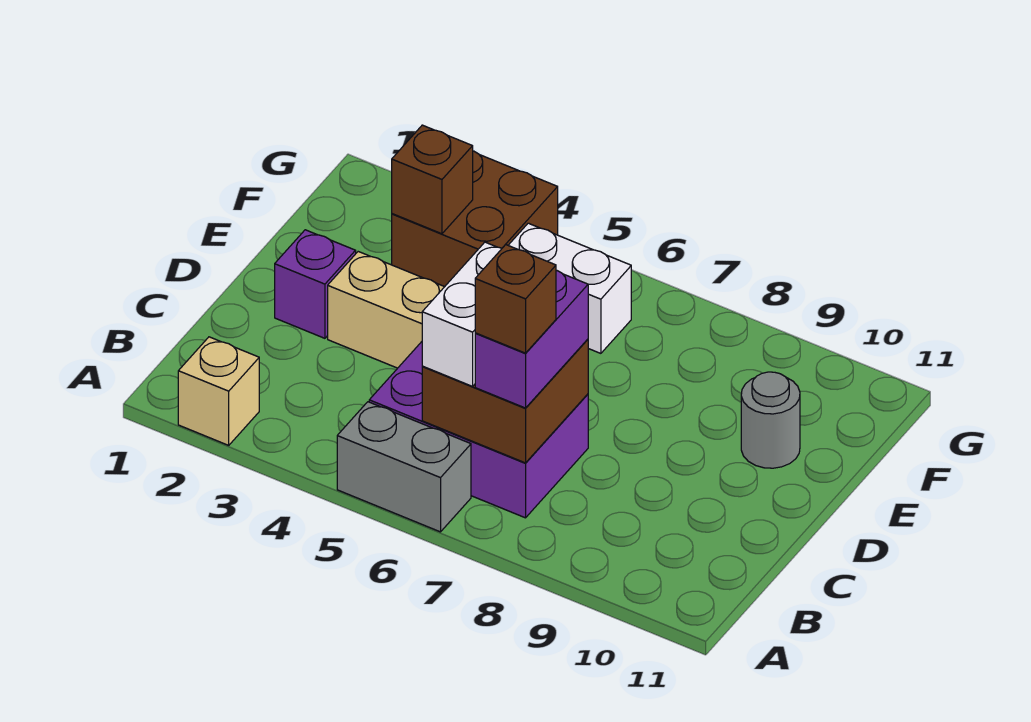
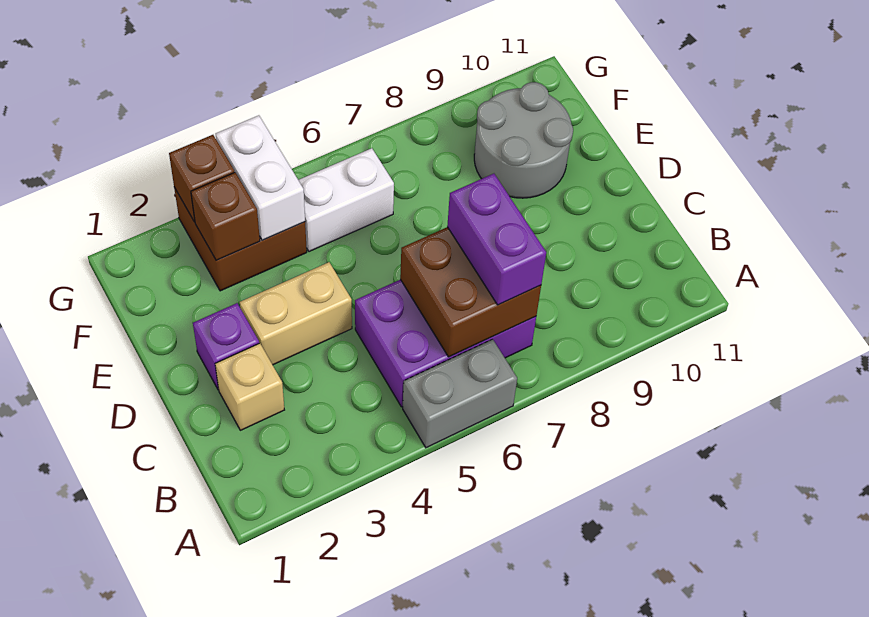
tan 1x1 brick [178,337,259,445] -> tan 1x1 brick moved to [215,343,284,430]
white 1x2 brick [422,242,502,386] -> white 1x2 brick moved to [216,115,305,240]
brown 1x1 brick [475,245,556,353] -> brown 1x1 brick moved to [169,135,235,222]
grey 1x1 round brick [741,372,800,468] -> grey 2x2 round brick [474,82,573,198]

